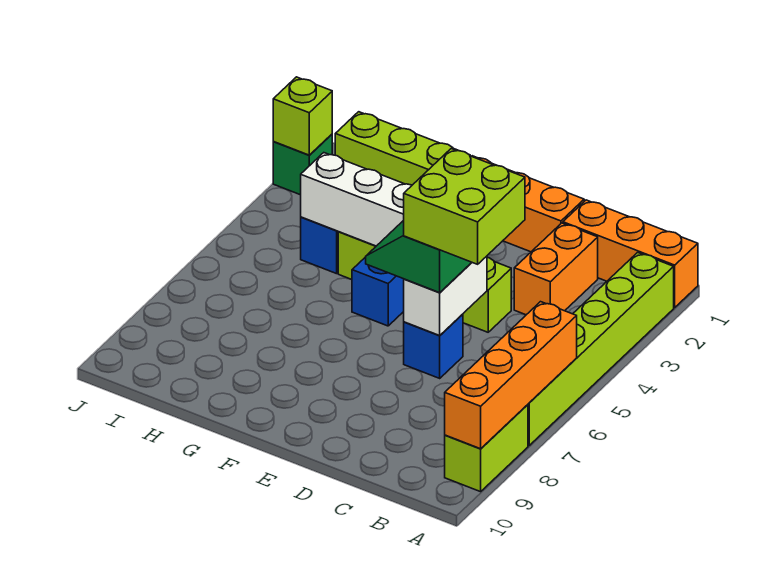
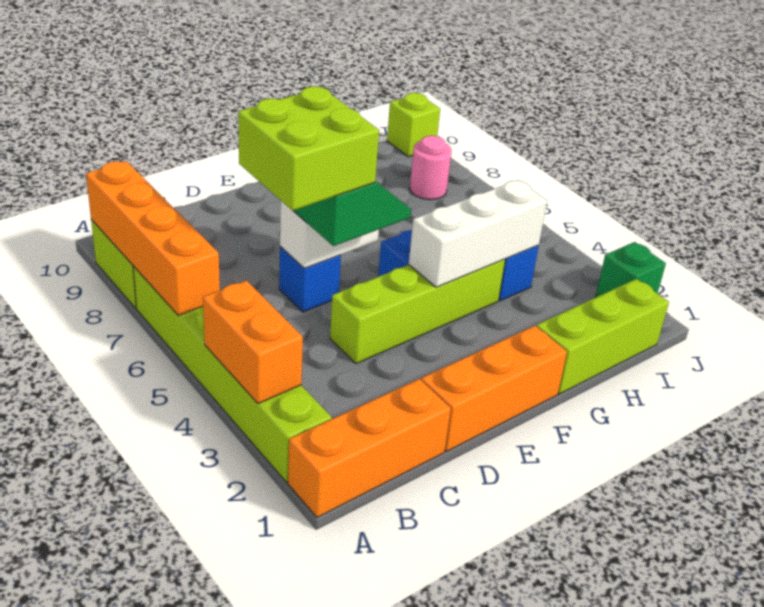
orange 1x2 brick [514,223,598,315] -> orange 1x2 brick moved to [203,281,303,404]
white 1x2 brick [404,256,487,335] -> white 1x2 brick turned to [280,201,379,268]
none -> pink 1x1 round brick [410,136,452,200]
lime 1x1 brick [273,77,332,155] -> lime 1x1 brick moved to [387,93,440,157]

